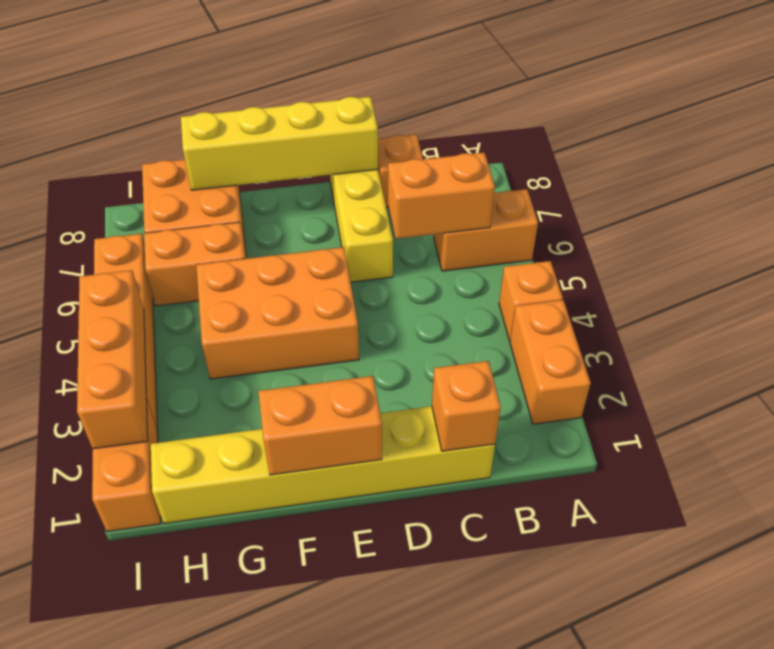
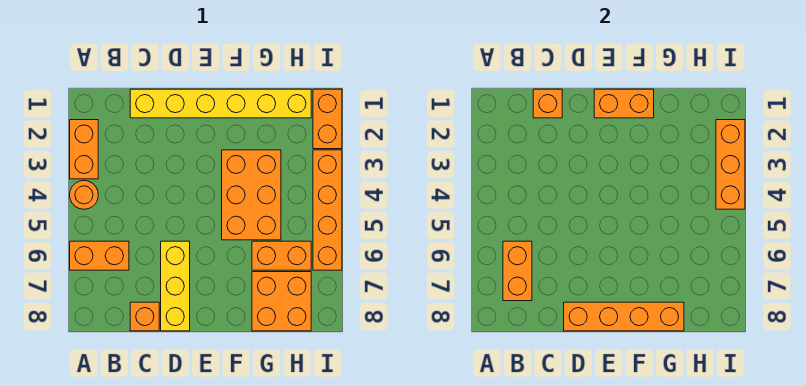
orange 1x1 brick [499,261,563,341] -> orange 1x1 round brick [70,181,98,209]
orange 1x2 brick [388,153,495,239] -> orange 1x2 brick turned to [503,241,532,301]
yellow 1x4 brick [181,97,378,190] -> orange 1x4 brick [564,302,684,331]
orange 2x3 brick [196,247,359,379] -> orange 2x3 brick turned to [222,150,281,240]

